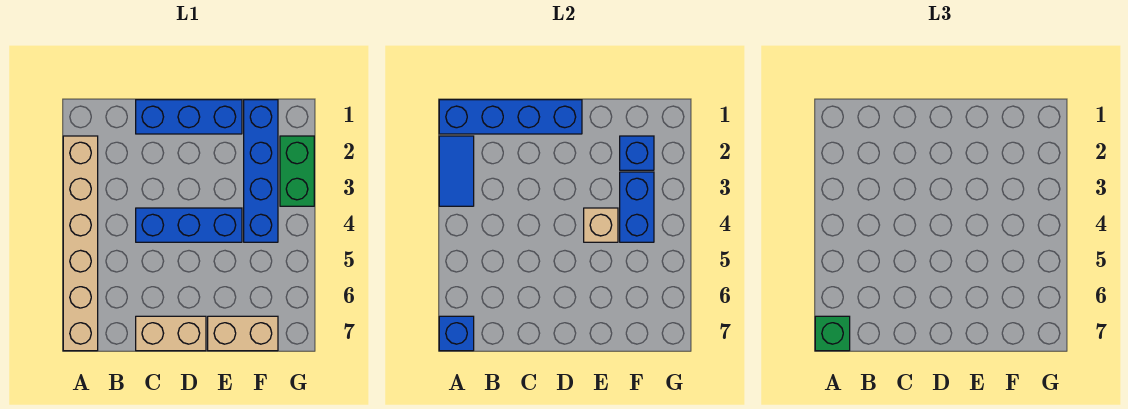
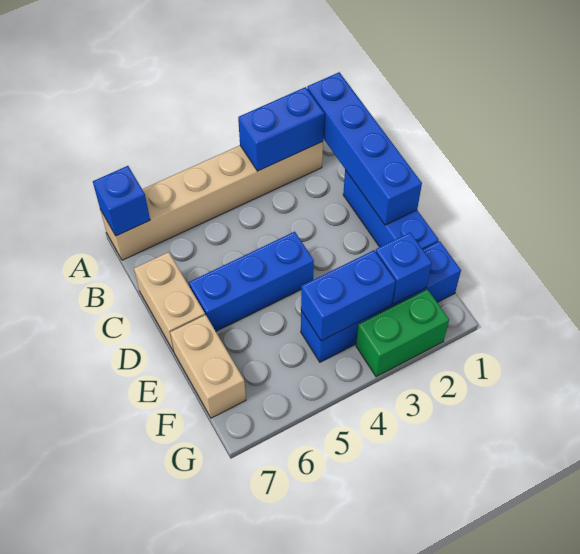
blue 1x2 tile [439,136,474,206] -> blue 1x2 brick [238,87,324,171]
green 1x1 brick [815,316,850,351] -> none
blue 1x3 brick [136,208,242,242] -> blue 1x3 brick turned to [189,232,314,331]
tan 1x1 brick [584,208,618,242] -> none

